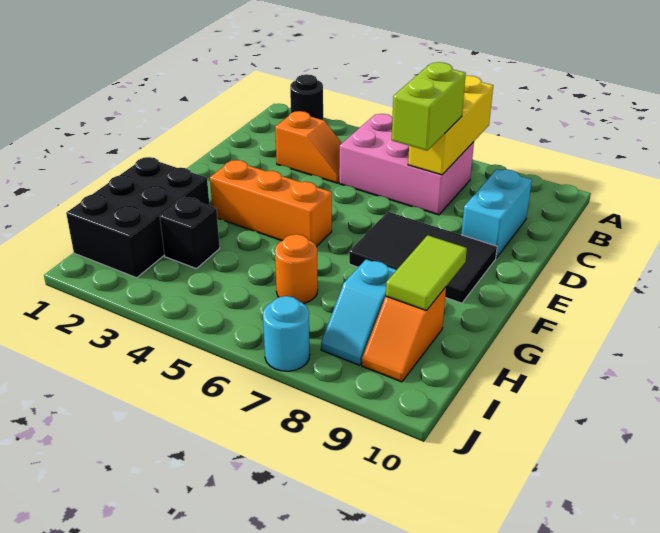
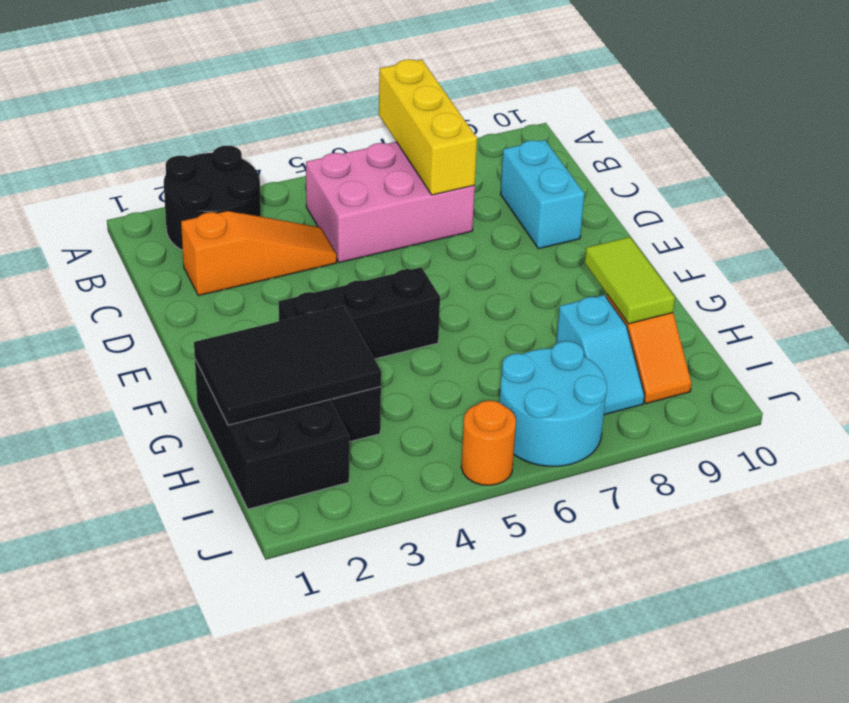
black 1x1 round brick [290,74,323,120] -> black 2x2 round brick [164,146,261,250]
orange 1x2 slope [275,111,342,183] -> orange 1x3 slope [181,211,337,296]
lime 1x2 brick [392,62,466,151] -> none
black 2x3 tile [349,212,497,303] -> black 2x3 tile moved to [194,306,381,425]
orange 1x3 brick [210,160,332,247] -> black 1x3 brick [279,267,440,359]
orange 1x1 round brick [275,234,318,303] -> orange 1x1 round brick moved to [461,401,516,485]
cyan 1x1 round brick [263,296,310,371] -> cyan 2x2 round brick [500,341,607,466]

